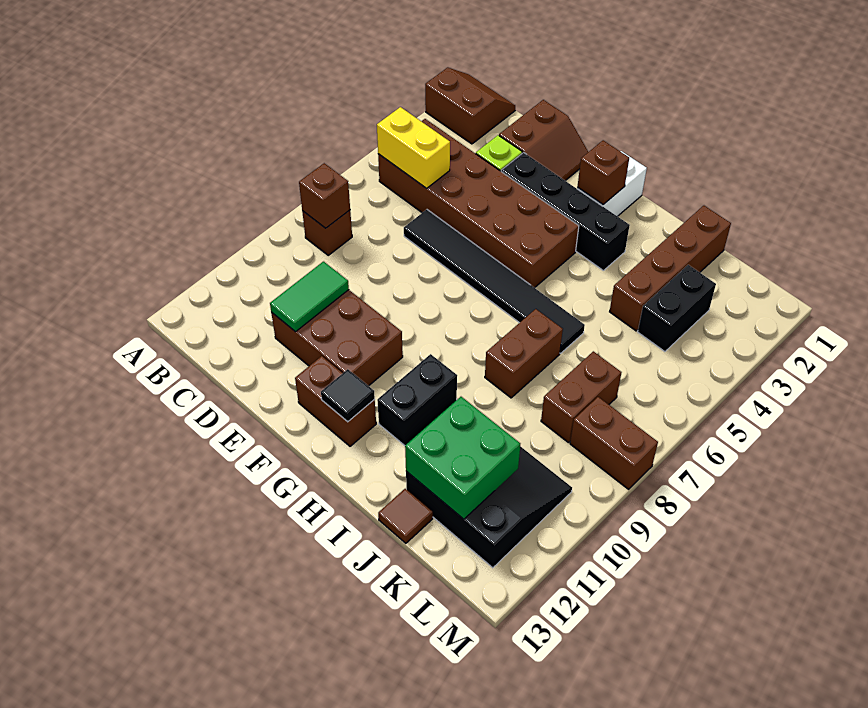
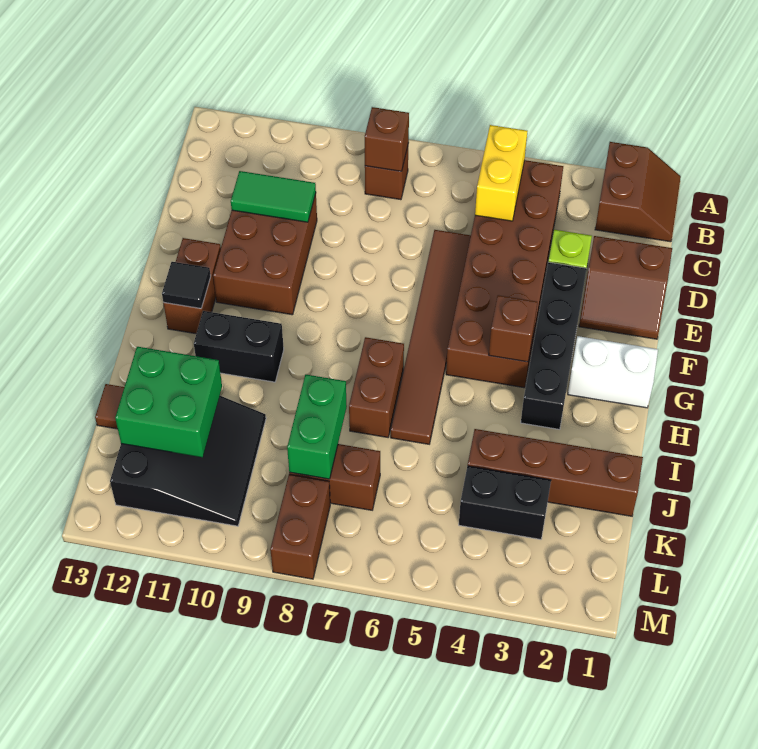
black 1x6 tile [404,210,585,353] -> brown 1x6 tile [391,230,471,444]
brown 1x1 brick [577,140,629,204] -> brown 1x1 brick moved to [489,295,537,362]
brown 1x2 brick [485,309,563,398] -> brown 1x2 brick turned to [349,337,404,437]
none -> green 1x2 brick [287,374,347,479]

